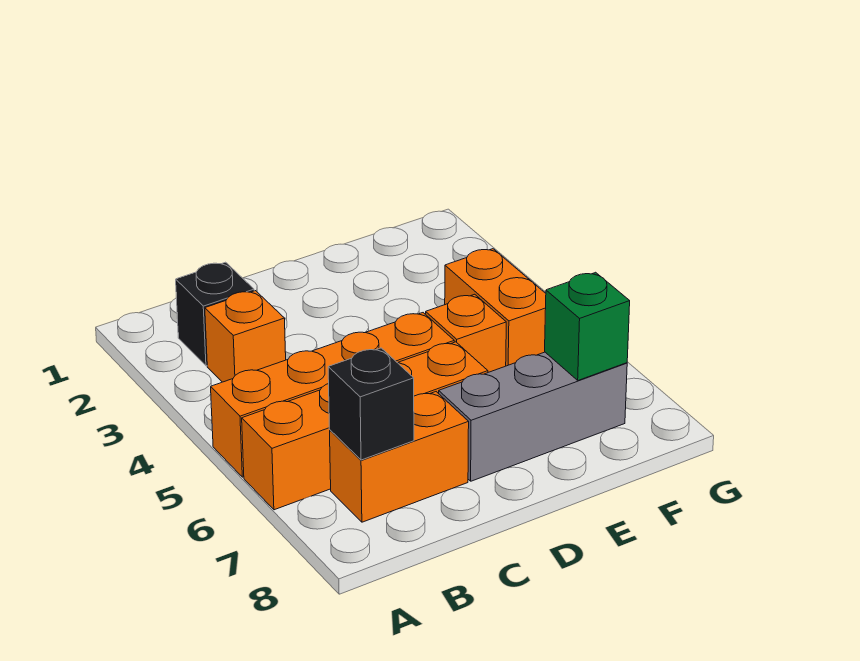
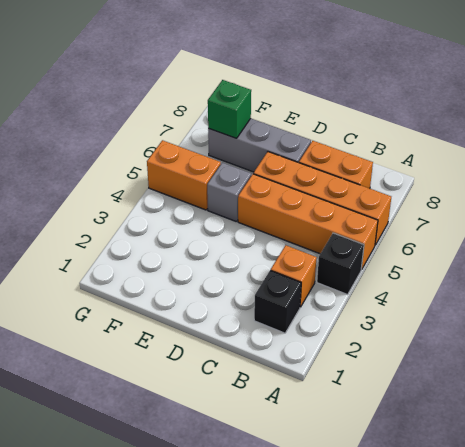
black 1x1 brick [328,348,414,460] -> black 1x1 brick moved to [317,233,364,294]
orange 1x1 brick [426,294,506,372] -> grey 1x1 brick [207,163,251,222]
orange 1x2 brick [445,249,546,366] -> orange 1x2 brick turned to [147,140,221,210]

